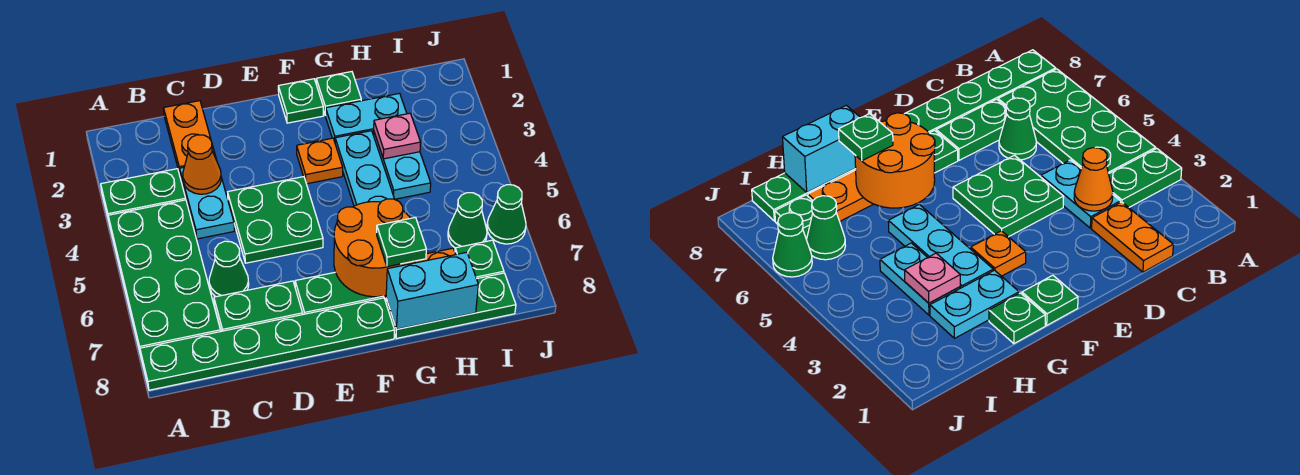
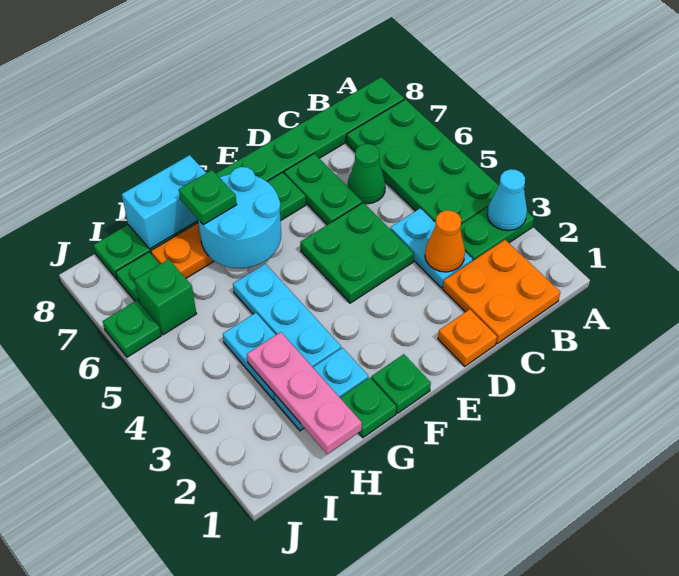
none -> cyan 1x1 cone [487,169,527,231]
orange 1x2 plate [164,101,216,174] -> orange 2x2 plate [443,240,560,344]
green 1x2 plate [214,281,303,331] -> green 1x2 plate turned to [284,154,362,225]
orange 1x1 plate [297,138,343,184] -> orange 1x1 plate moved to [438,309,497,366]
orange 2x2 round brick [334,199,415,297] -> cyan 2x2 round brick [198,167,281,268]
pink 1x1 plate [374,113,421,159] -> pink 1x3 plate [247,332,362,454]
green 1x1 cone [448,193,487,248] -> green 1x1 brick [134,259,196,335]
green 1x1 cone [487,185,526,244] -> green 1x1 plate [103,300,161,357]

